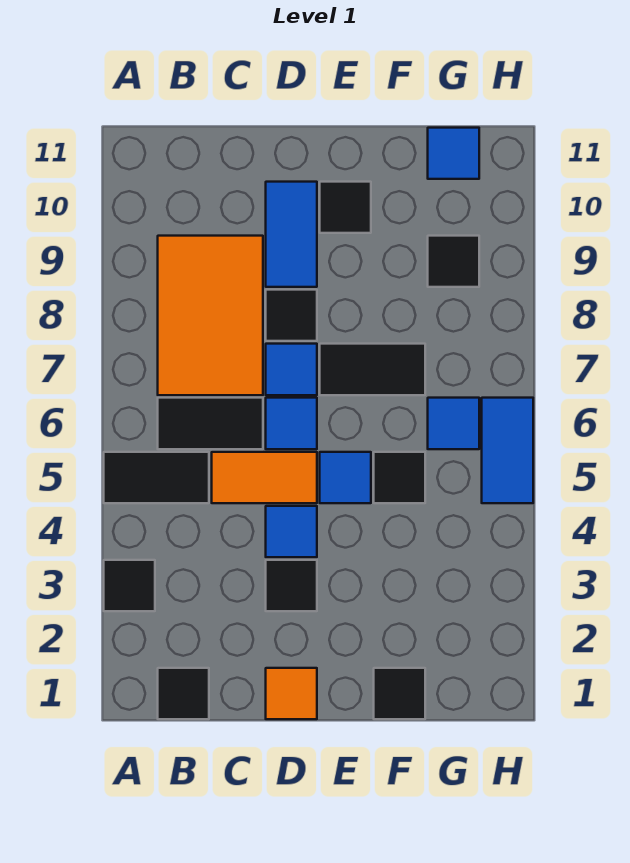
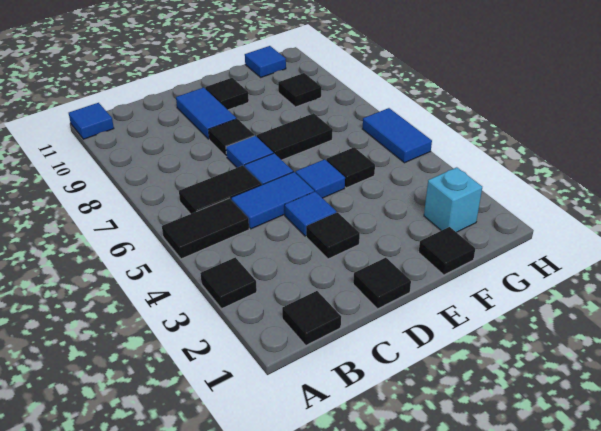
orange 2x3 tile [158,236,263,395] -> none
orange 1x2 tile [212,452,317,503] -> blue 1x2 tile [231,172,314,229]
orange 1x1 tile [266,668,317,719] -> black 1x1 tile [353,258,411,309]
none -> cyan 1x1 brick [424,167,482,232]
blue 1x1 tile [428,398,479,449] -> blue 1x1 tile moved to [69,103,114,139]

